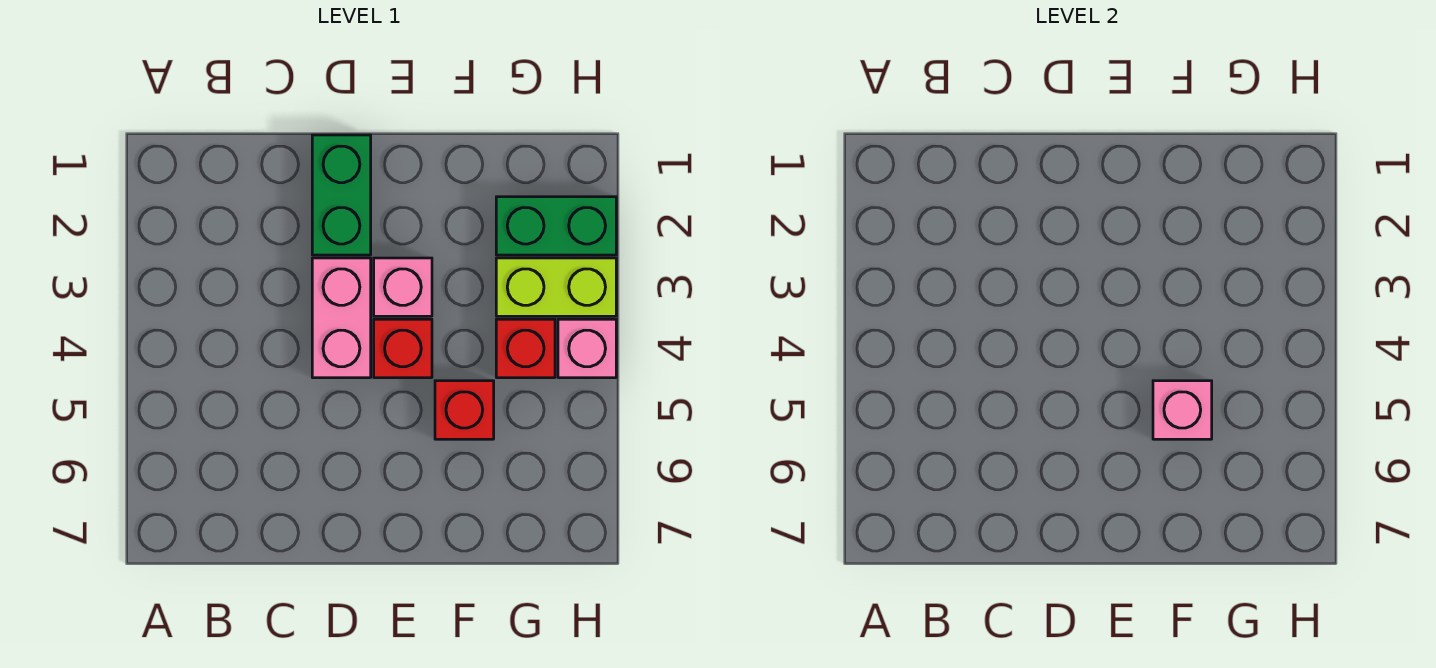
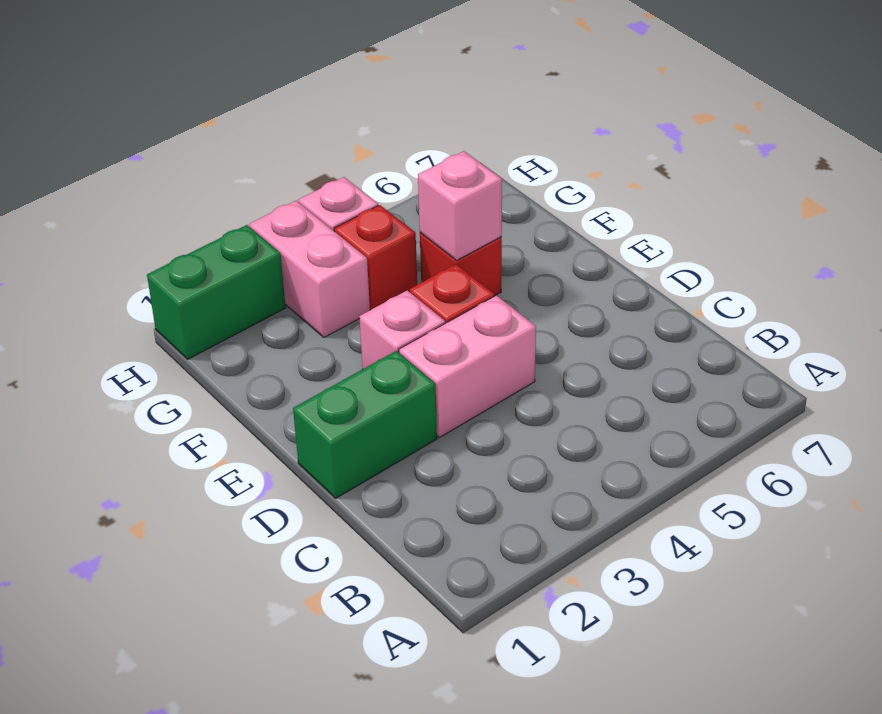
green 1x2 brick [496,197,616,255] -> green 1x2 brick turned to [147,225,286,359]
lime 1x2 brick [496,258,616,316] -> pink 1x2 brick [249,201,370,337]

